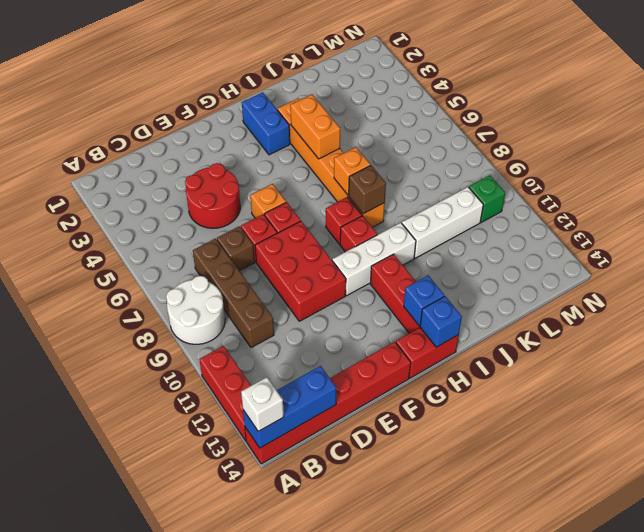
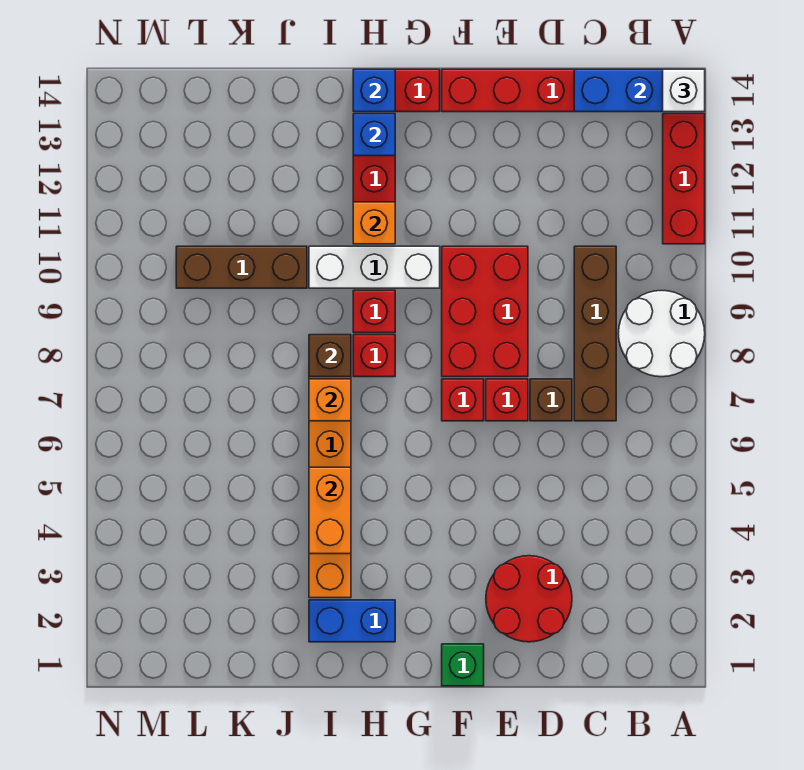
red 2x2 round brick [185,163,240,228] -> red 2x2 round brick moved to [486,556,572,642]
orange 1x1 brick [250,184,286,218] -> orange 1x1 brick moved to [353,202,395,244]
blue 1x2 brick [242,92,290,155] -> blue 1x2 brick turned to [309,600,395,642]
white 1x3 brick [402,187,483,258] -> brown 1x3 brick [176,246,307,288]
green 1x1 brick [469,175,505,222] -> green 1x1 brick moved to [442,644,484,686]

